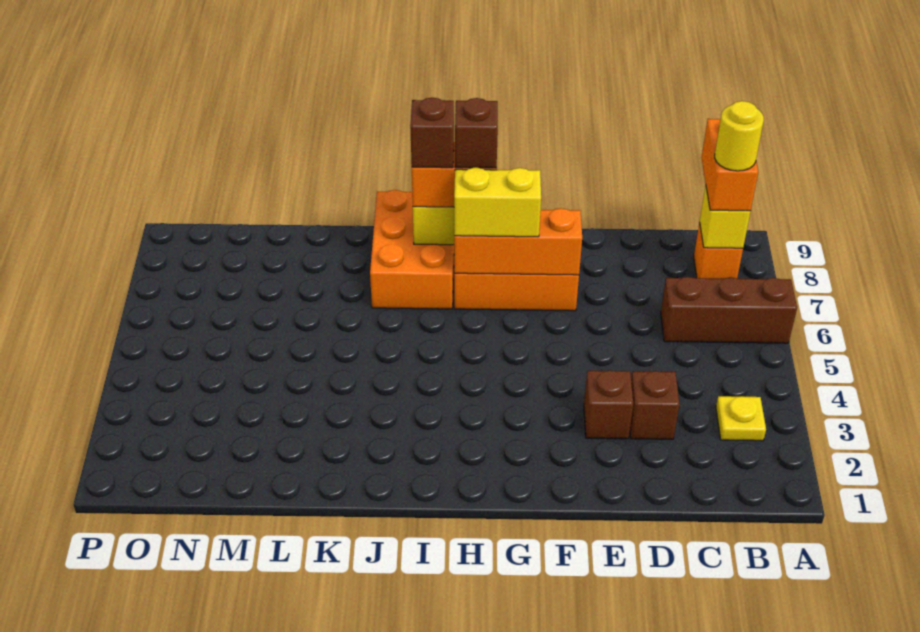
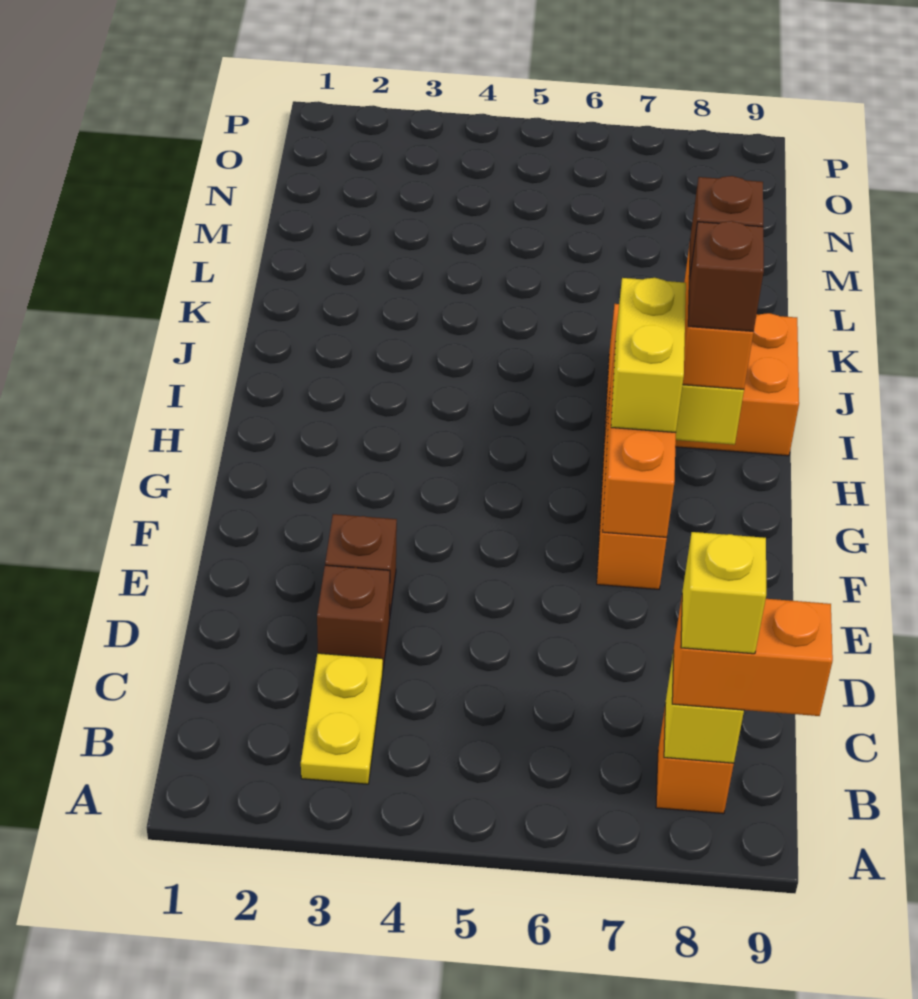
brown 1x3 brick [661,277,797,343] -> none
yellow 1x1 plate [716,396,766,441] -> yellow 1x2 plate [301,653,383,784]
yellow 1x1 round brick [715,101,764,171] -> yellow 1x1 brick [681,532,766,654]

